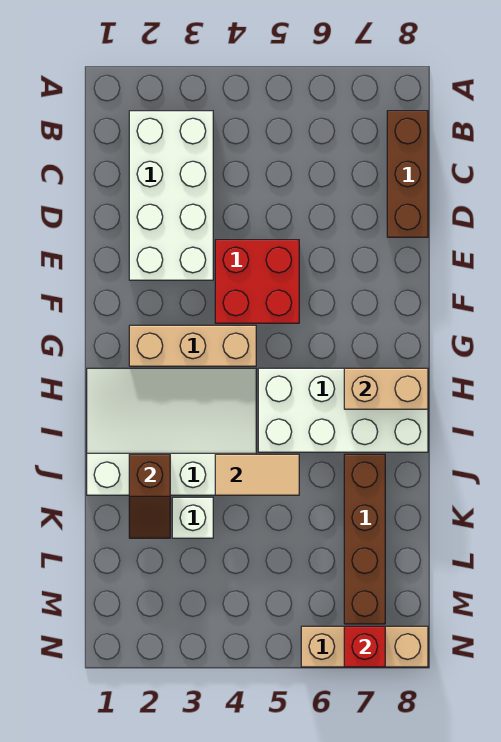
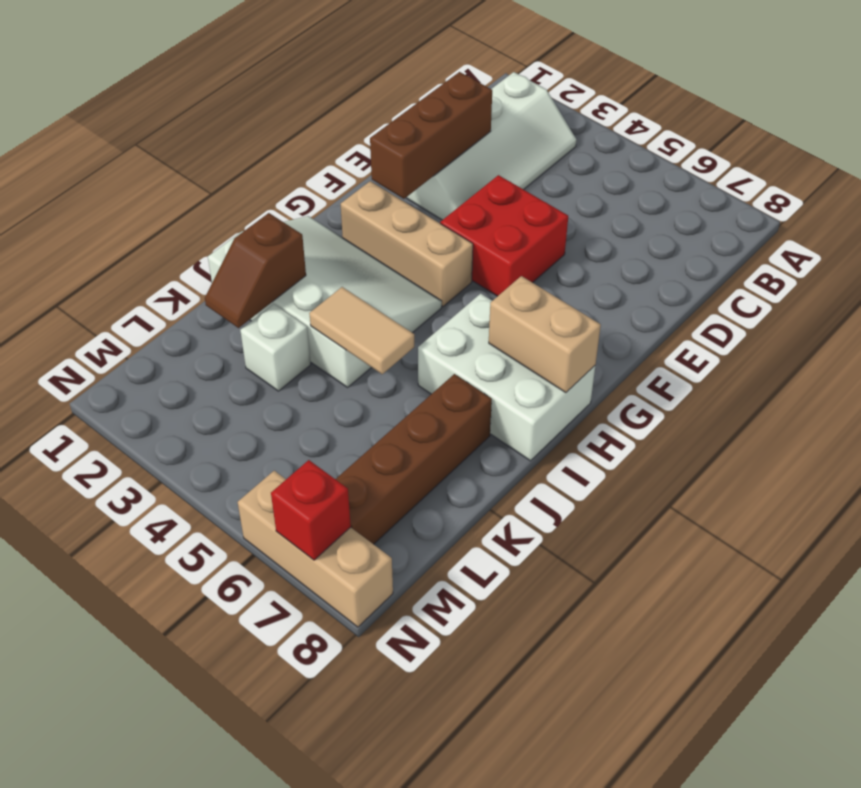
white 2x4 brick [129,111,213,280] -> white 2x4 slope [406,72,576,220]
brown 1x3 brick [387,111,428,237] -> brown 1x3 brick moved to [370,72,492,199]
white 2x4 brick [258,368,428,452] -> white 2x3 brick [418,294,595,461]

